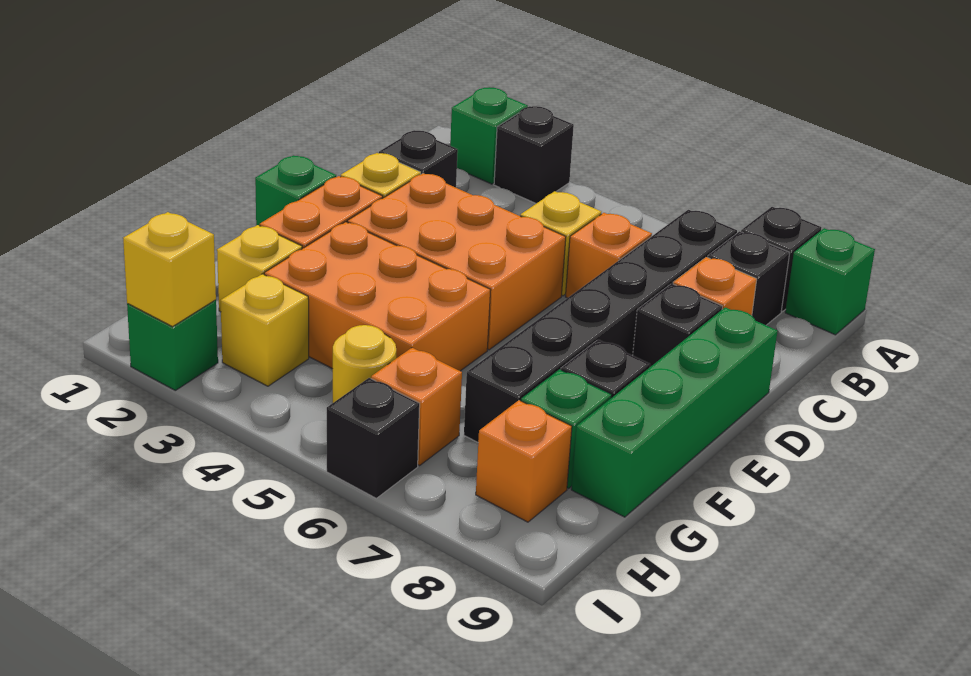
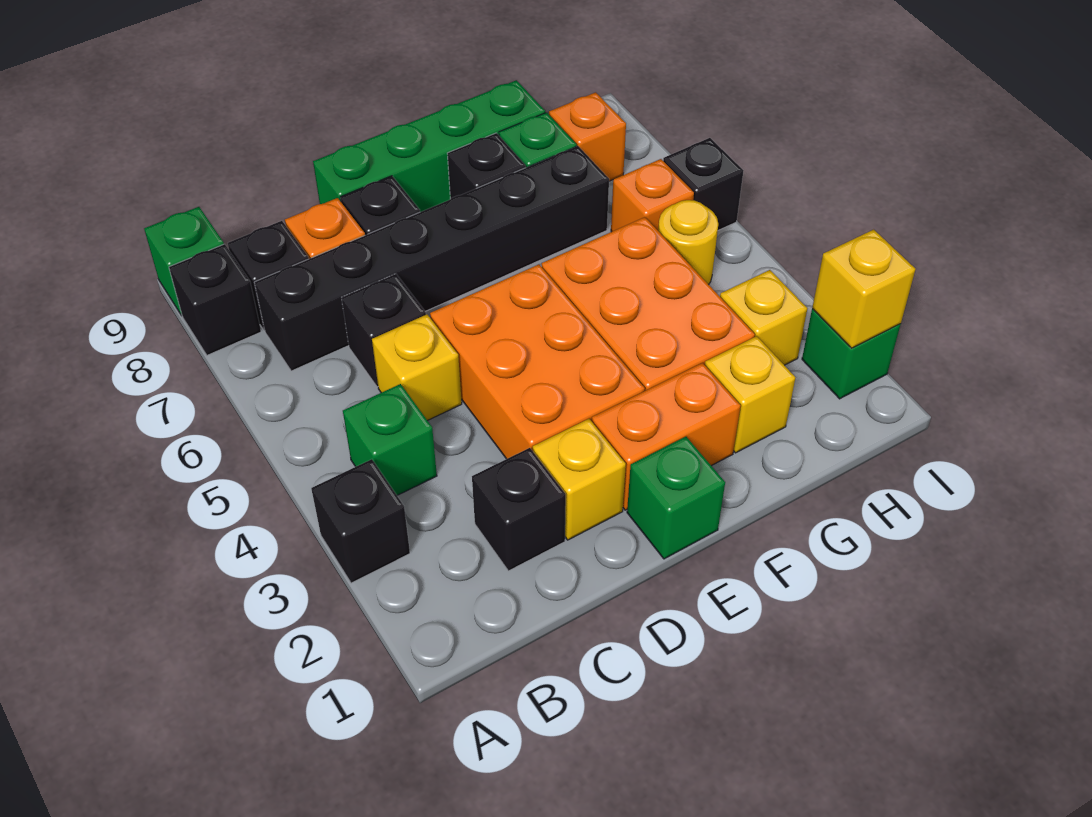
green 1x1 brick [450,87,528,184] -> green 1x1 brick moved to [343,384,437,495]
orange 1x1 brick [565,213,652,298] -> black 1x1 brick [342,274,426,387]

